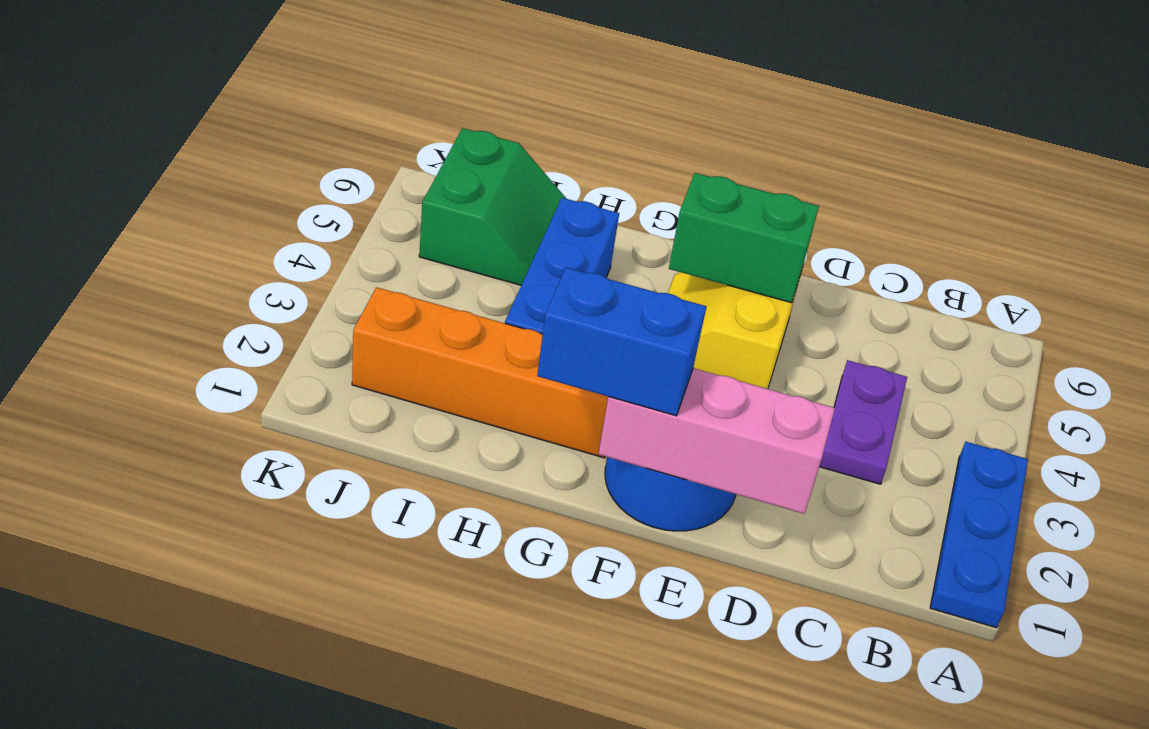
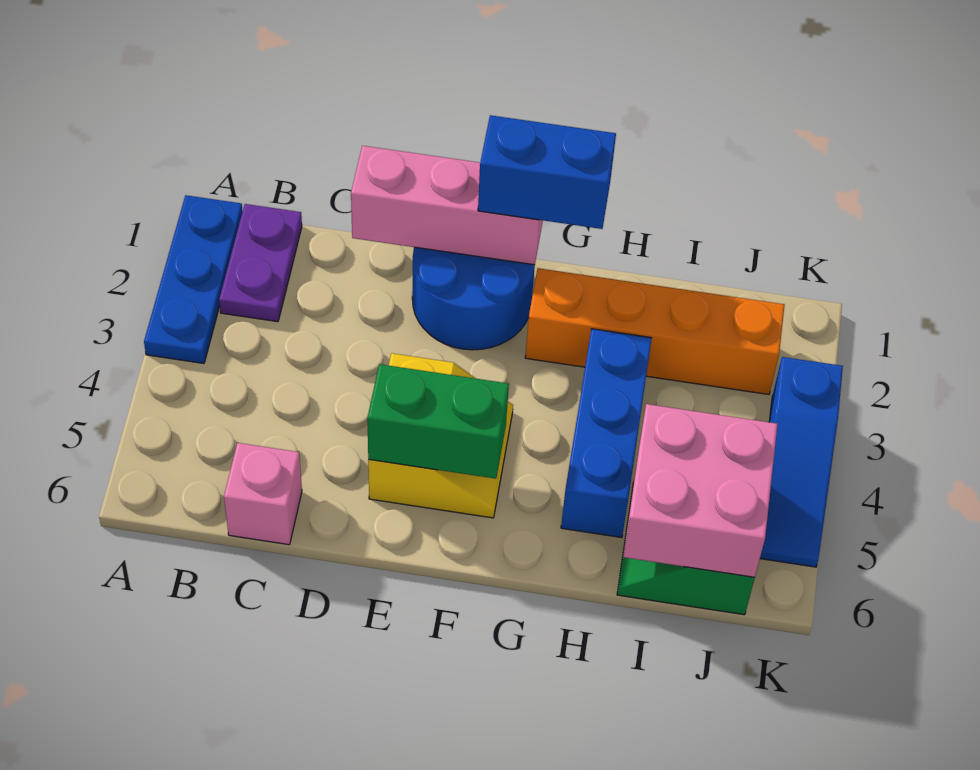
purple 1x2 plate [819,360,907,484] -> purple 1x2 plate moved to [219,204,302,322]
none -> pink 1x1 brick [224,443,302,545]
none -> pink 2x2 brick [623,404,778,578]
none -> blue 1x3 slope [760,357,843,567]

